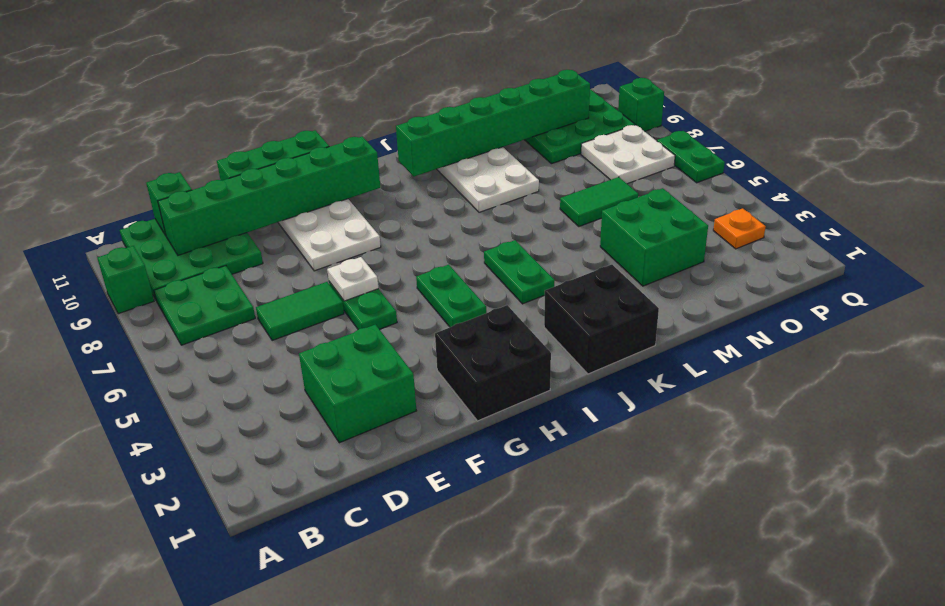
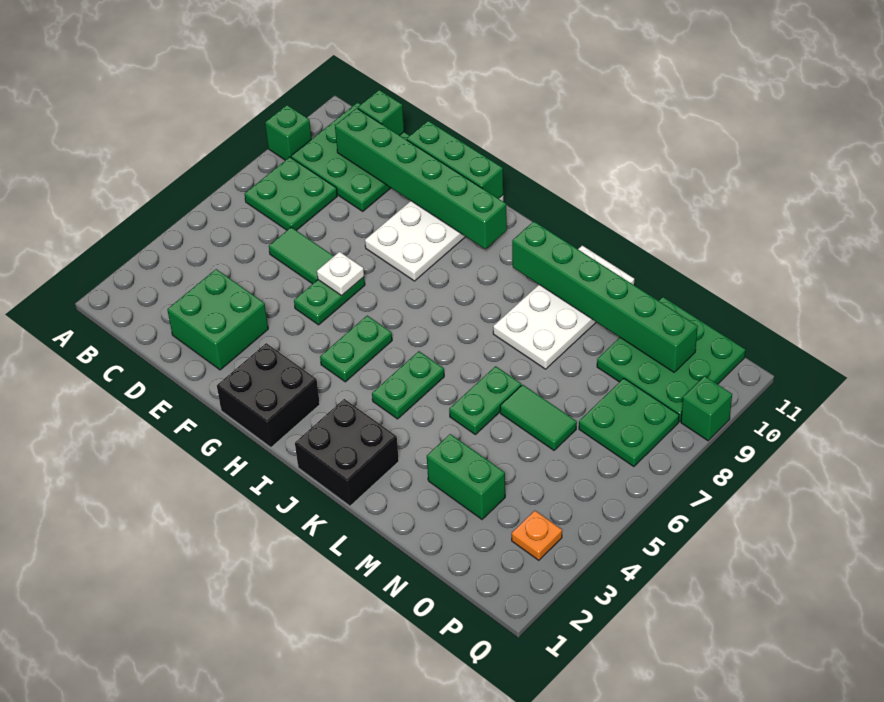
green 2x2 brick [600,188,708,286] -> green 1x2 brick [427,434,505,519]
white 2x2 plate [581,125,675,184] -> green 2x2 plate [579,378,679,467]
green 1x2 plate [657,131,725,183] -> green 1x2 plate moved to [449,366,521,435]

